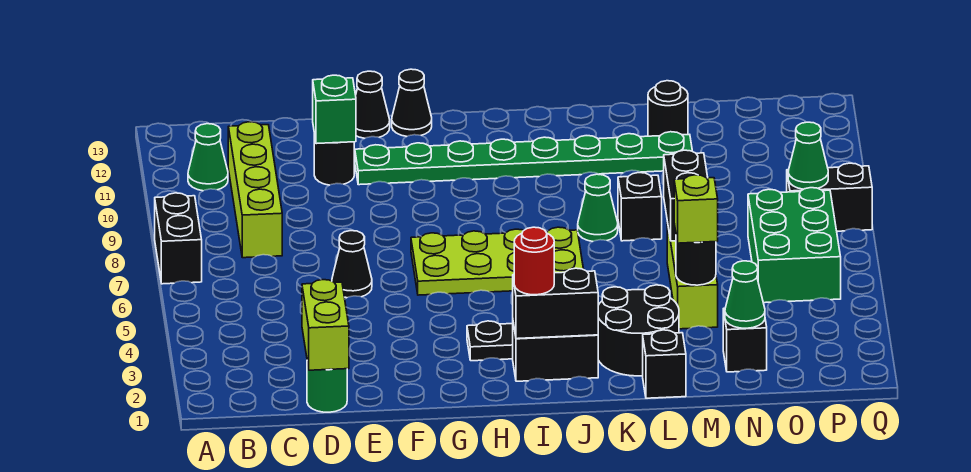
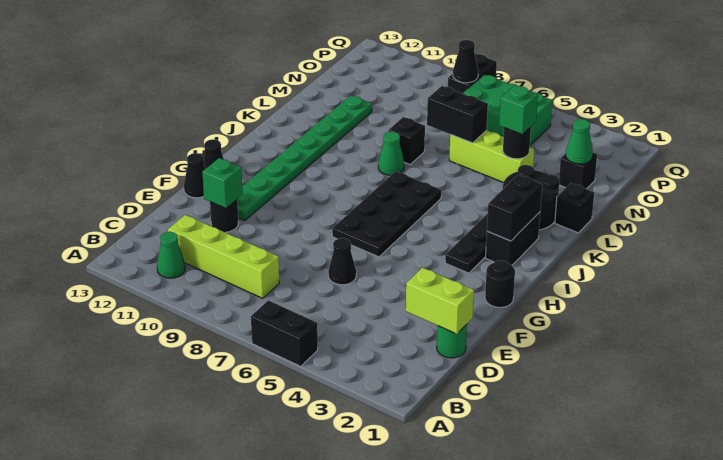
black 1x2 brick [155,193,202,284] -> black 1x2 brick moved to [251,300,318,366]
lime 2x4 plate [411,227,584,295] -> black 2x4 plate [332,171,441,257]
red 1x1 round brick [514,227,554,295] -> none
lime 1x1 brick [674,175,718,243] -> green 1x1 brick [499,85,538,134]
black 1x1 round brick [648,81,688,136] -> black 1x1 round brick moved to [485,260,515,308]
green 1x1 cone [788,122,828,189] -> black 1x1 cone [453,40,478,83]

